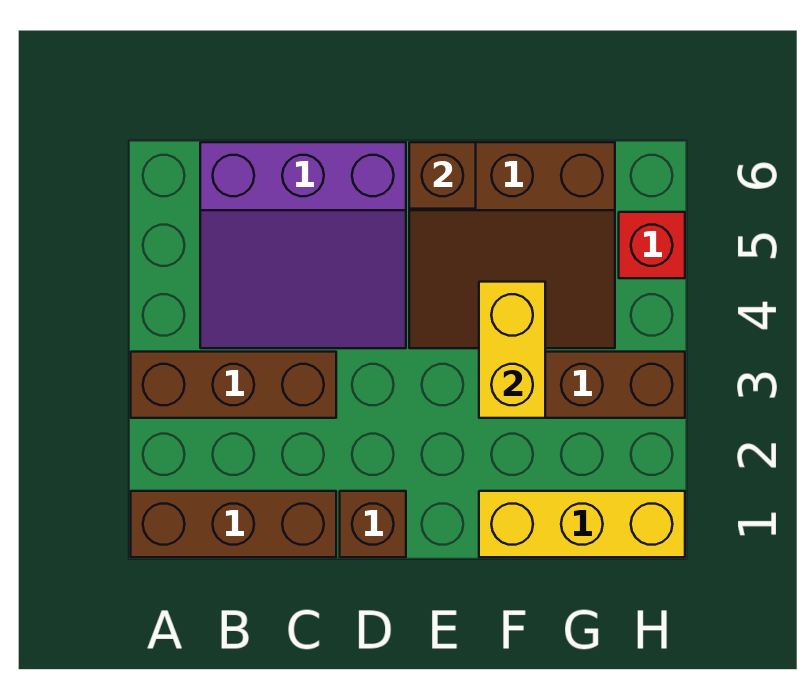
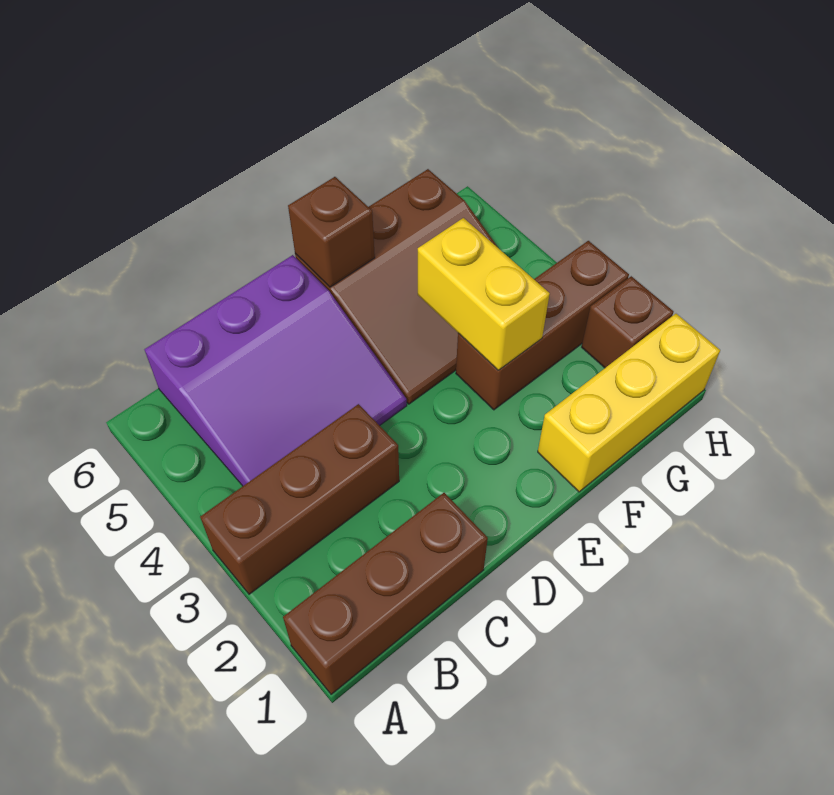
brown 1x1 brick [340,491,406,557] -> brown 1x1 brick moved to [582,276,674,368]
red 1x1 brick [619,212,685,278] -> none

